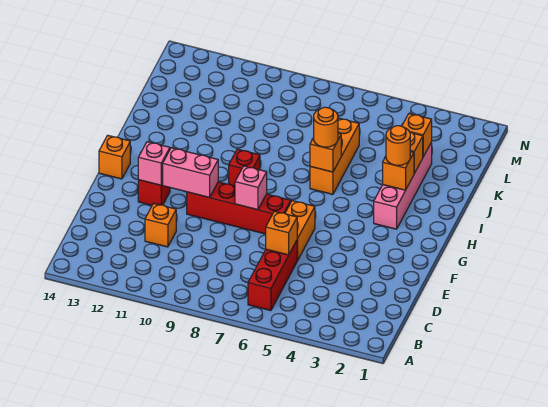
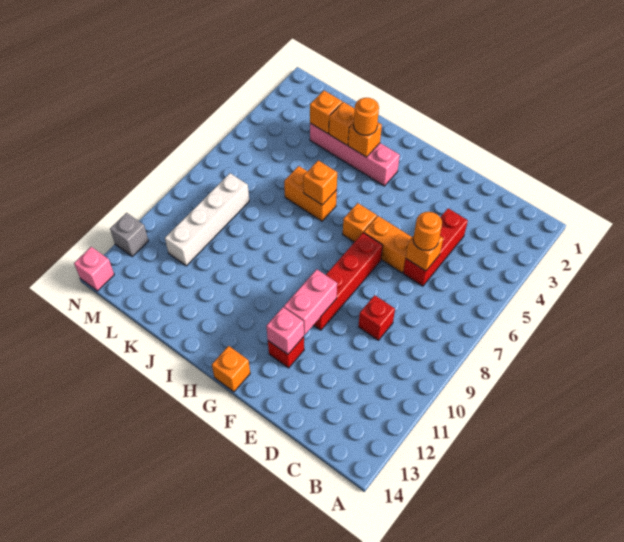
red 1x3 brick [248,240,297,311] -> red 1x3 brick turned to [403,208,468,286]
orange 1x1 brick [145,203,176,247] -> orange 1x1 brick moved to [343,203,377,242]
pink 1x1 brick [235,166,267,210] -> pink 1x1 brick moved to [74,247,114,291]
red 1x1 brick [229,149,260,186] -> red 1x1 brick moved to [358,295,395,340]
orange 1x3 brick [310,118,359,194] -> orange 1x2 brick [284,166,337,221]
orange 1x1 round brick [314,107,338,147] -> orange 1x1 round brick moved to [413,212,442,251]
none -> white 1x4 brick [165,173,249,266]
none -> grey 1x1 brick [110,213,148,256]

